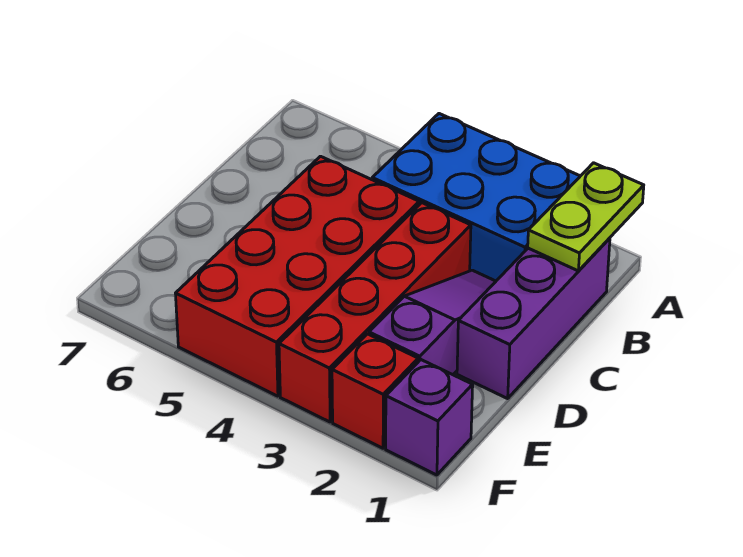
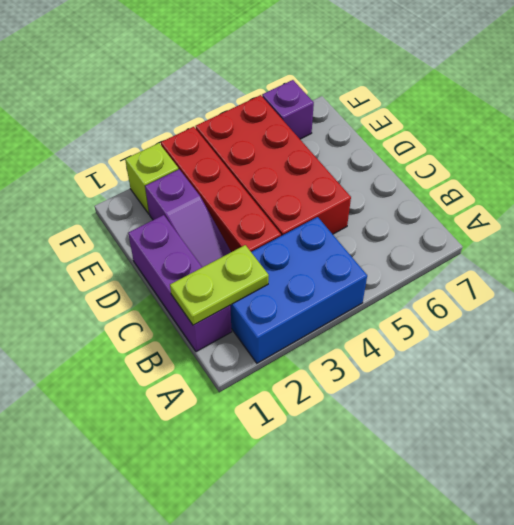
lime 1x2 plate [528,163,644,271] -> lime 1x2 plate turned to [170,245,269,325]
purple 1x1 brick [386,360,473,475] -> purple 1x1 brick moved to [262,80,314,139]
red 1x1 brick [332,334,418,448] -> lime 1x1 brick [125,143,178,214]

